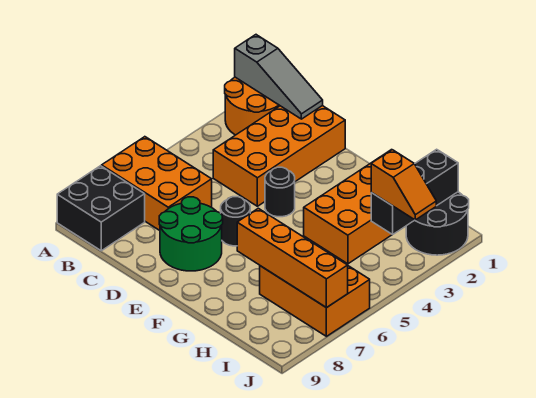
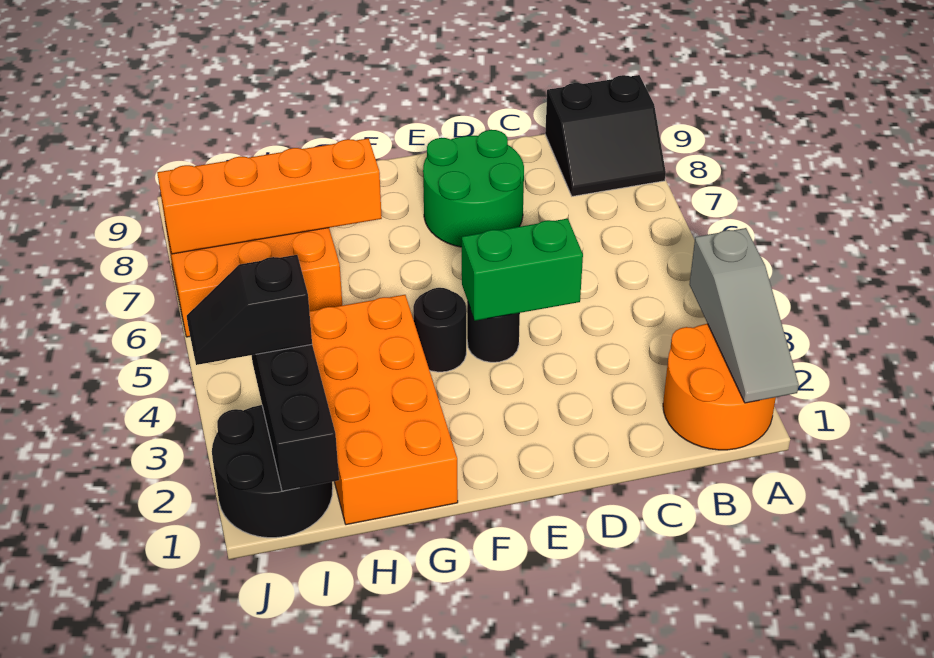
grey 1x3 slope [235,35,323,119] -> grey 1x3 slope turned to [689,228,799,403]
orange 2x3 brick [102,137,212,230] -> none
black 2x2 brick [57,166,145,251] -> black 2x2 slope [545,75,666,196]
orange 2x4 brick [213,106,345,206] -> none
none -> green 1x2 brick [462,219,583,321]
black 1x1 round brick [221,197,250,246] -> black 1x1 round brick moved to [413,288,466,372]
orange 1x2 slope [371,150,436,220] -> black 1x2 slope [187,255,312,365]

